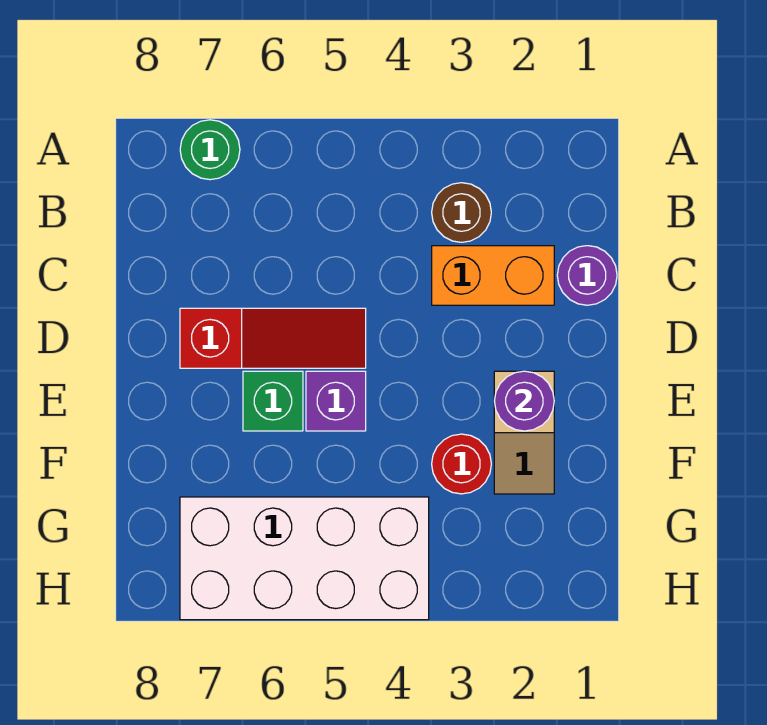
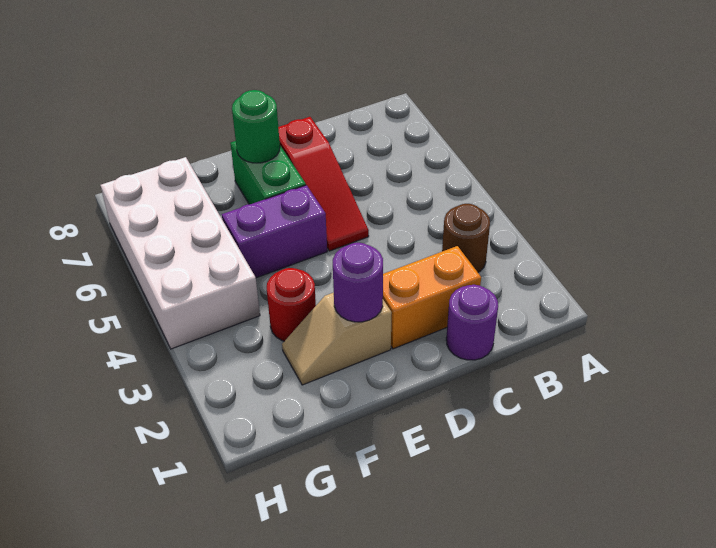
green 1x1 round brick [180,120,240,180] -> green 1x1 round brick moved to [232,90,280,163]
orange 1x2 brick [432,246,554,305] -> orange 1x2 brick turned to [383,246,481,349]
purple 1x1 brick [306,371,366,431] -> purple 1x2 brick [222,185,327,278]
green 1x1 brick [243,371,303,431] -> green 1x2 brick [230,141,306,204]

